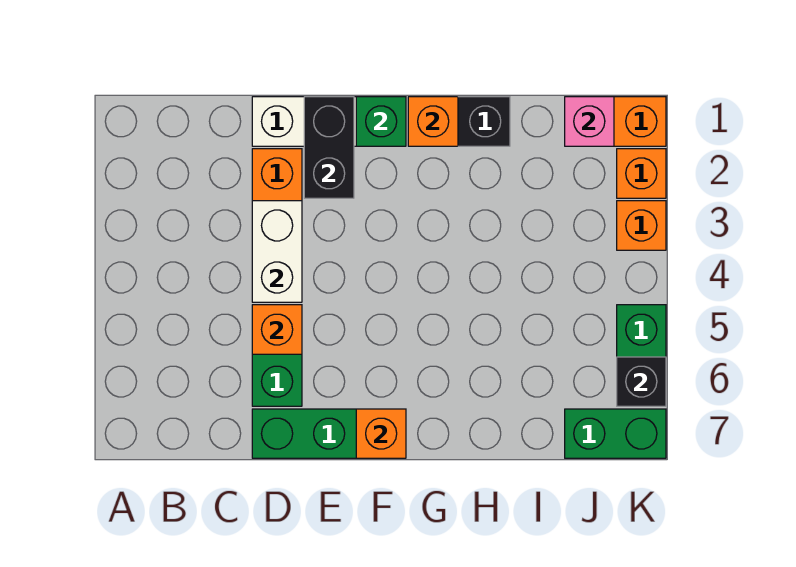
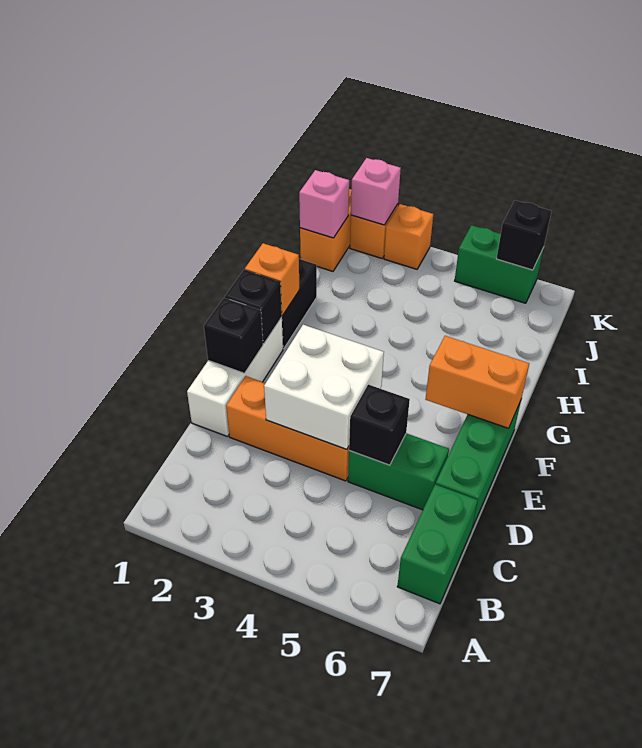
white 1x2 brick [252,201,302,302] -> white 2x2 brick [264,325,384,449]
orange 1x1 brick [252,305,302,354] -> black 1x1 brick [349,385,410,465]
black 1x2 brick [304,97,354,198] -> black 1x1 brick [204,298,263,373]
green 1x1 brick [356,97,406,146] -> black 1x1 brick [225,270,282,344]
orange 1x1 brick [356,409,406,458] -> orange 1x2 brick [425,336,529,428]
green 1x2 brick [565,409,666,458] -> green 1x2 brick moved to [397,484,478,604]
none -> pink 1x1 brick [351,158,401,225]

